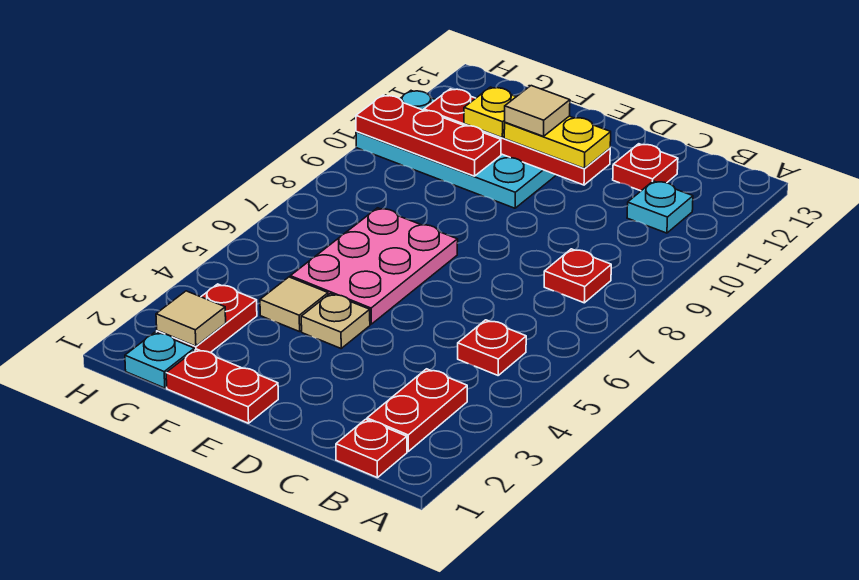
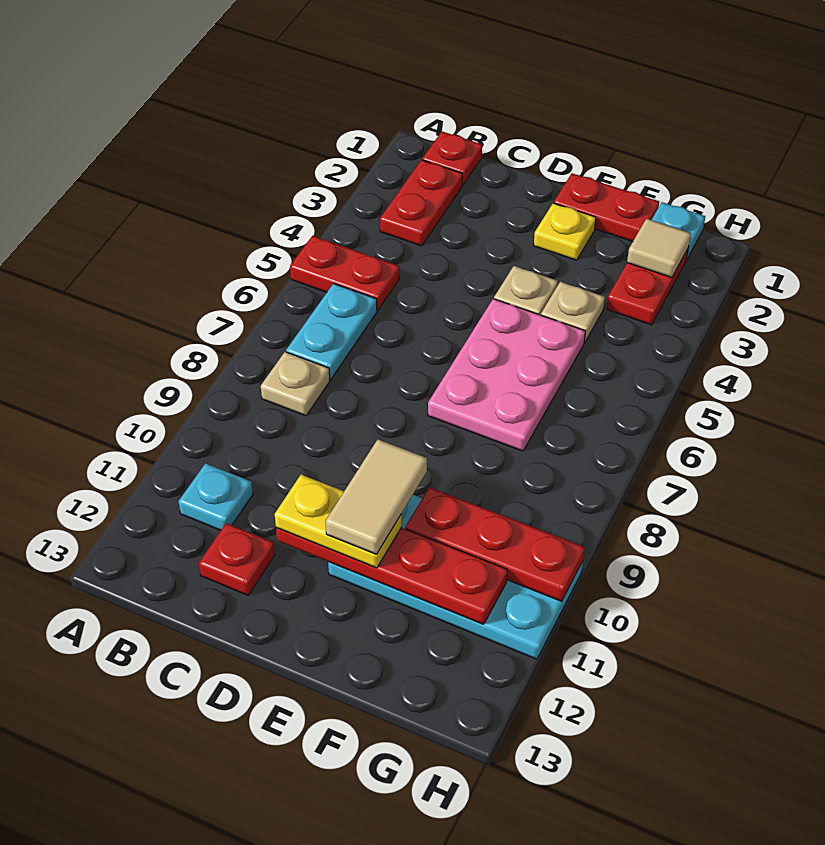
red 1x1 plate [458,320,526,375] -> red 1x2 plate [290,236,399,311]
none -> cyan 1x2 plate [286,284,377,380]
red 1x1 plate [544,249,611,303] -> tan 1x1 plate [261,352,330,416]
tan 1x1 tile [505,86,570,136] -> tan 1x2 tile [325,439,427,554]
tan 1x1 tile [260,277,328,332] -> tan 1x1 plate [541,282,605,342]
yellow 1x1 plate [464,87,516,138] -> yellow 1x1 plate moved to [534,203,596,260]

